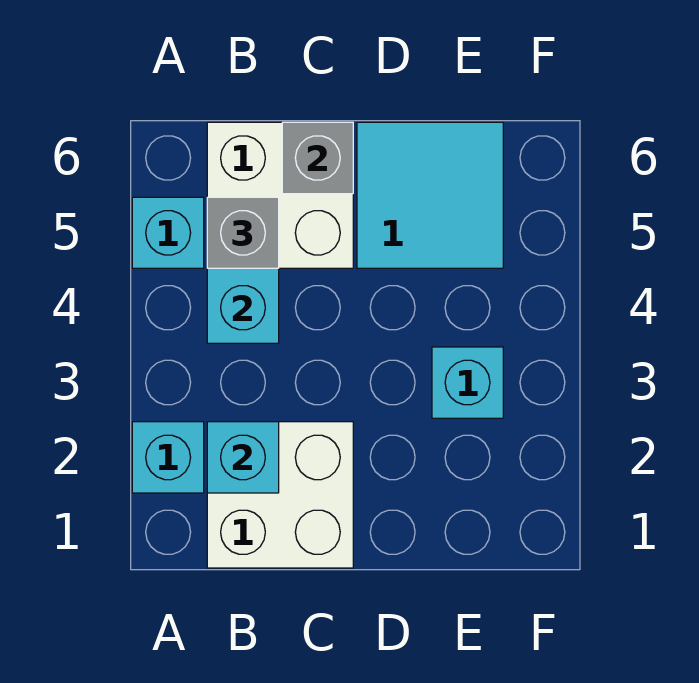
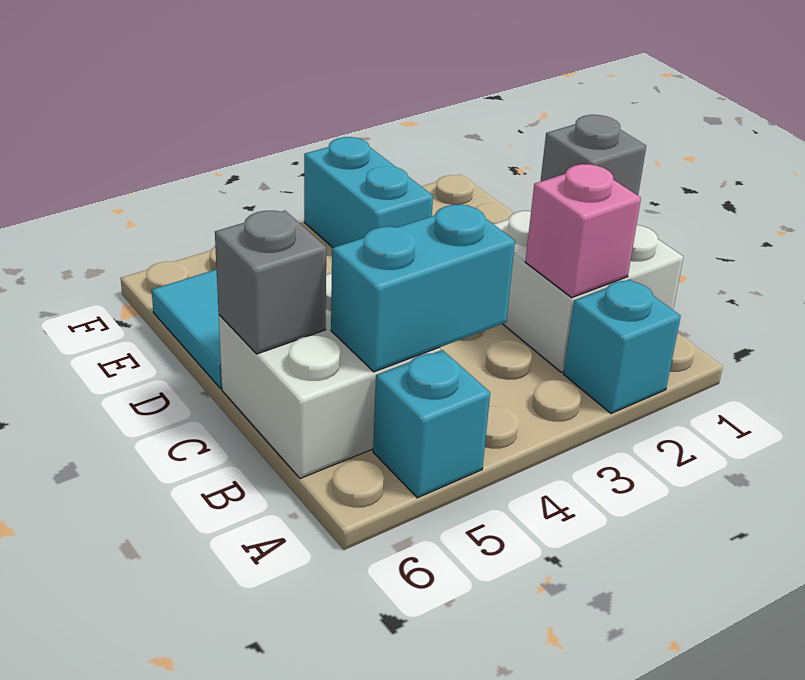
cyan 1x1 brick [207,422,279,493] -> pink 1x1 brick [525,164,641,297]
grey 1x1 brick [207,197,279,268] -> grey 1x1 brick moved to [540,115,646,195]
cyan 1x1 brick [432,347,503,418] -> cyan 1x2 brick [304,137,433,248]

